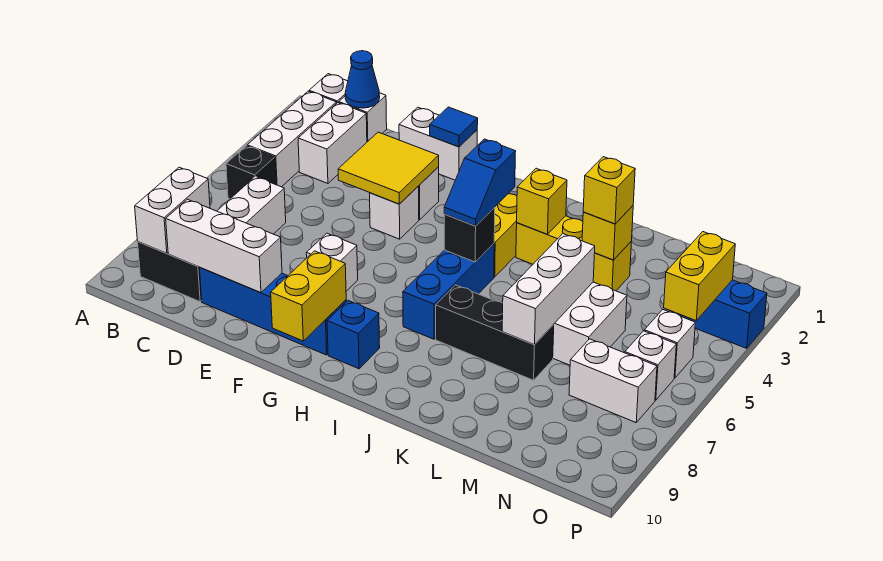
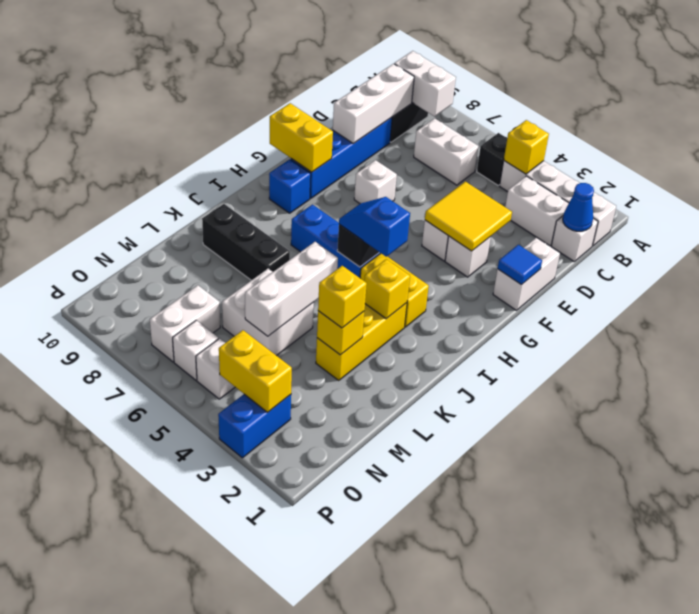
none -> yellow 1x1 brick [504,120,549,174]
black 1x3 brick [436,285,554,380] -> black 1x3 brick turned to [202,204,290,280]
white 1x3 brick [502,234,595,345] -> white 1x3 brick turned to [245,242,338,336]

